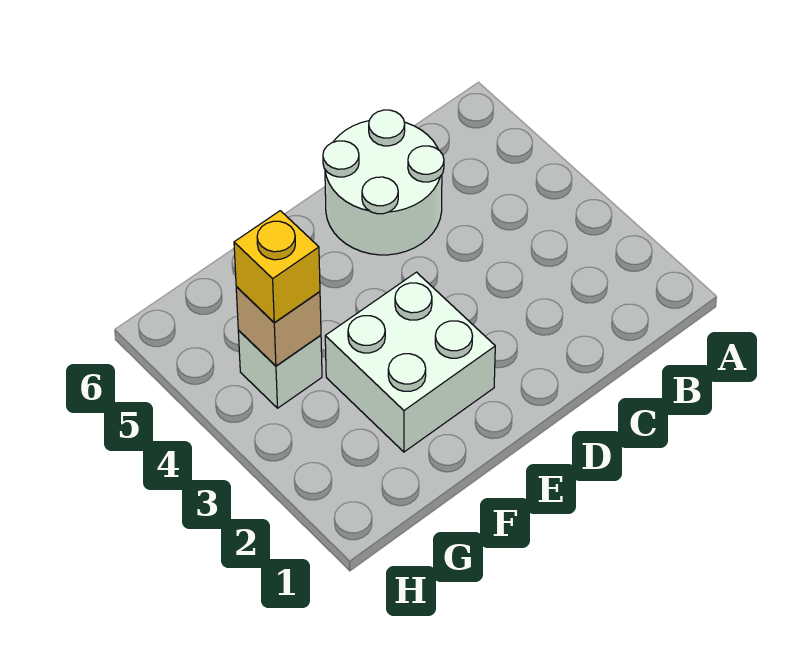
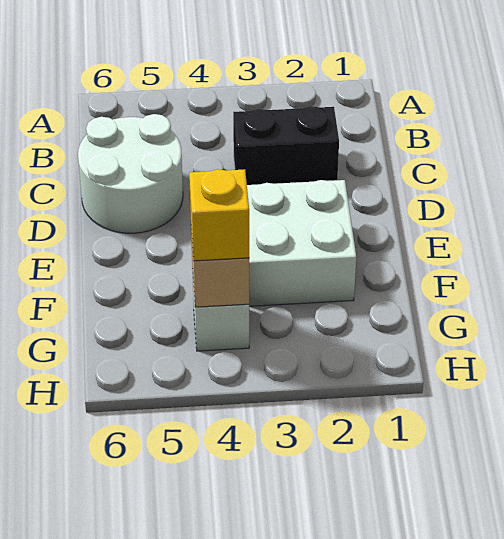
none -> black 1x2 brick [233,106,339,185]

